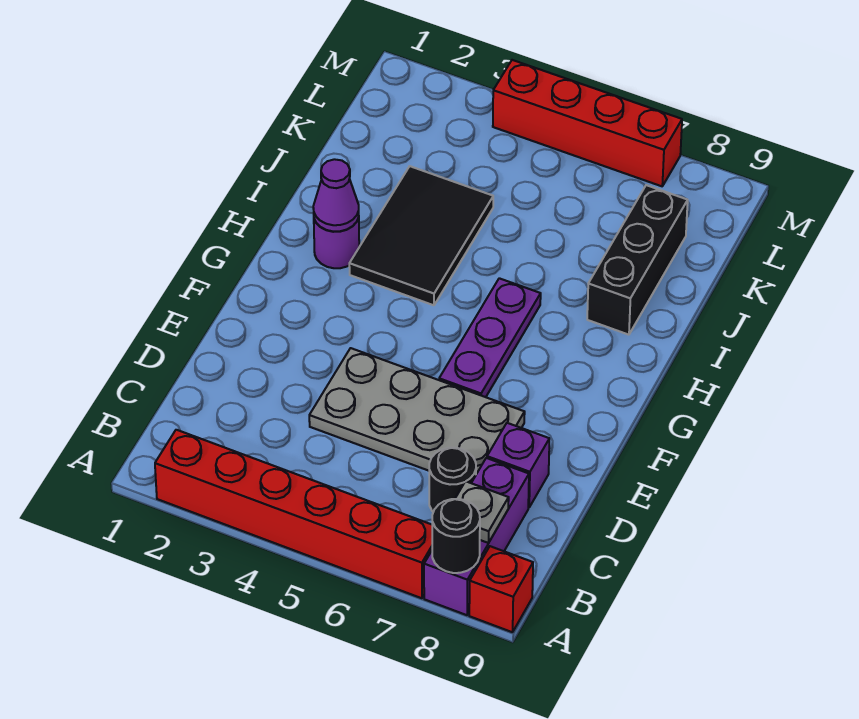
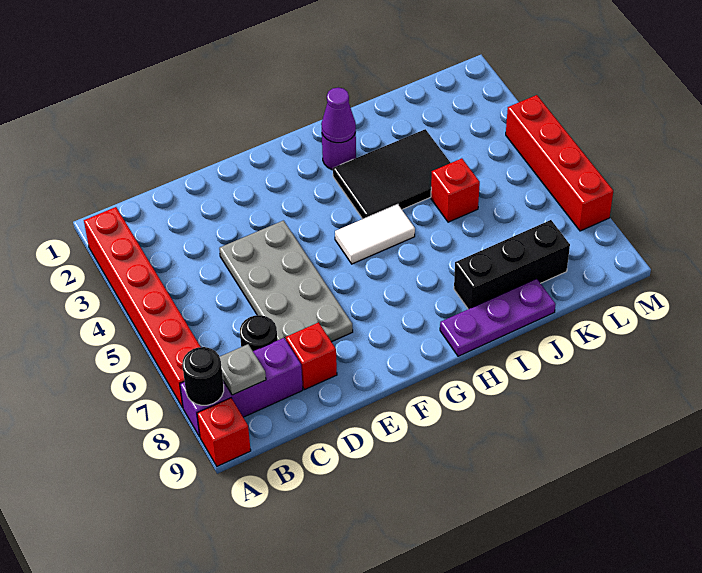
purple 1x1 brick [487,423,549,508] -> red 1x1 brick [286,322,337,390]
purple 1x3 plate [439,278,541,397] -> purple 1x3 plate moved to [440,279,556,356]
none -> white 1x2 tile [335,204,415,264]
none -> red 1x1 brick [431,158,480,222]

